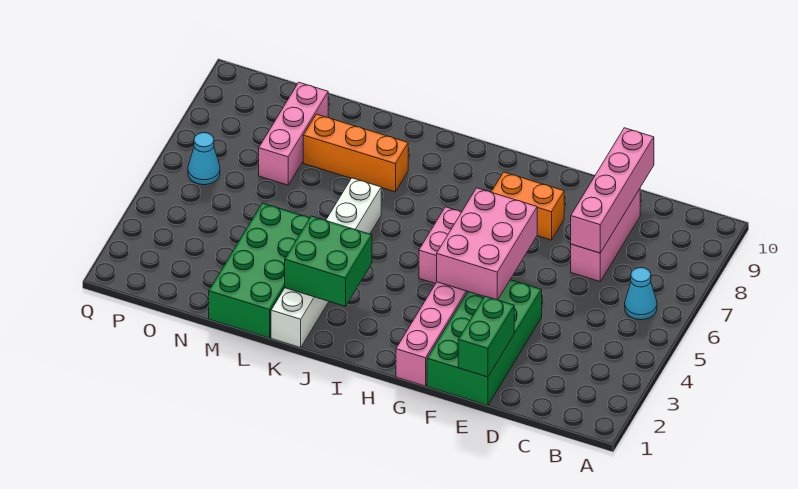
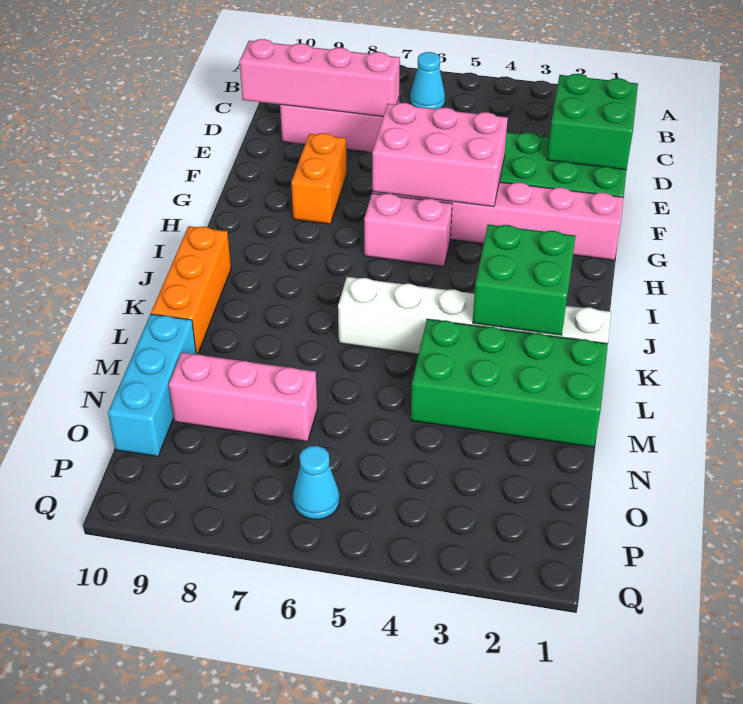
green 1x2 brick [458,296,514,377] -> green 2x2 brick [547,74,638,170]
orange 1x3 brick [303,114,408,192] -> orange 1x3 brick moved to [151,226,231,354]
none -> cyan 1x3 brick [108,314,196,456]

